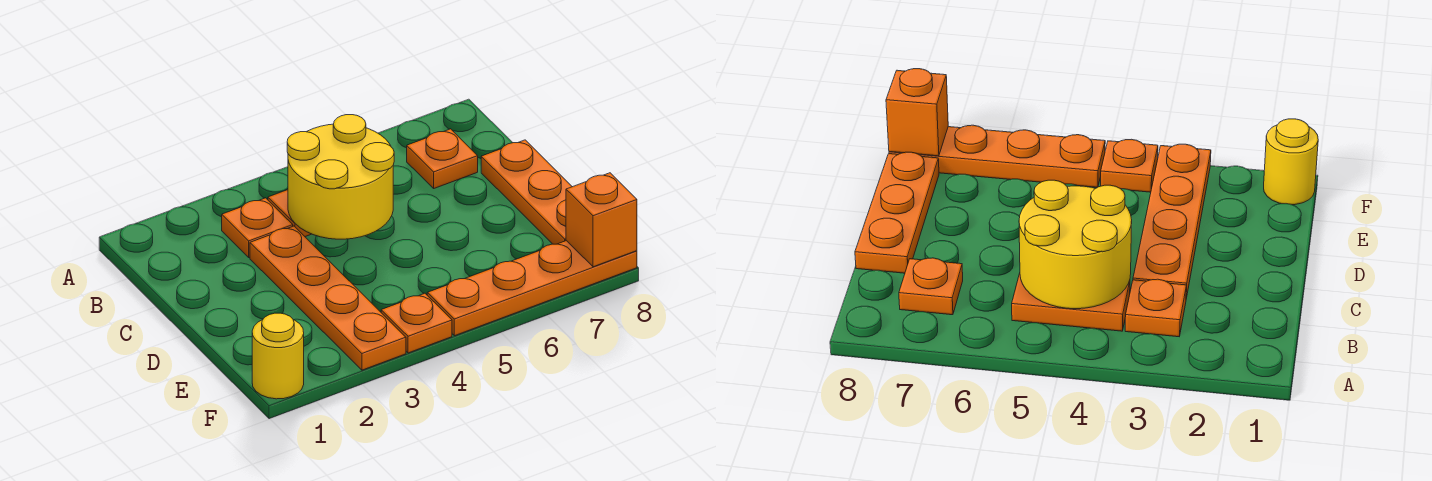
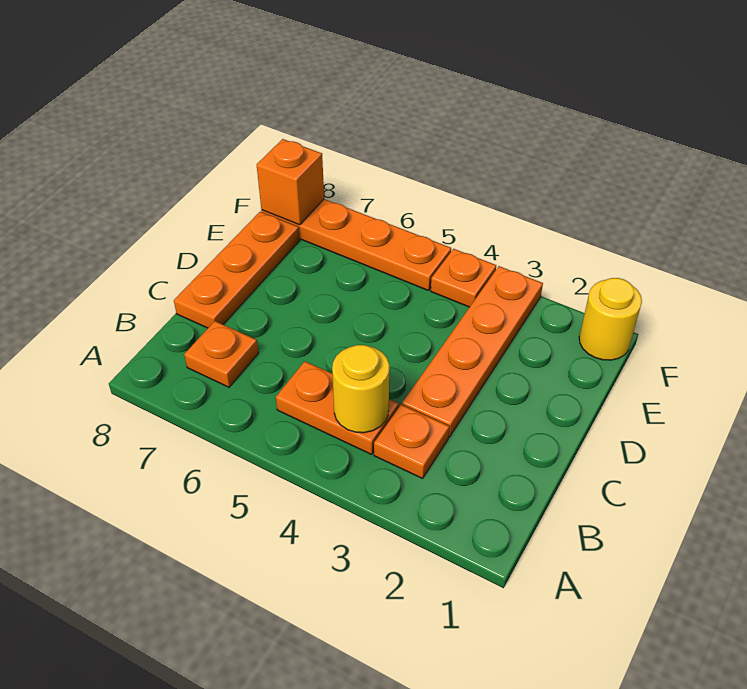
yellow 2x2 round brick [287,115,394,239] -> yellow 1x1 round brick [332,345,389,433]

